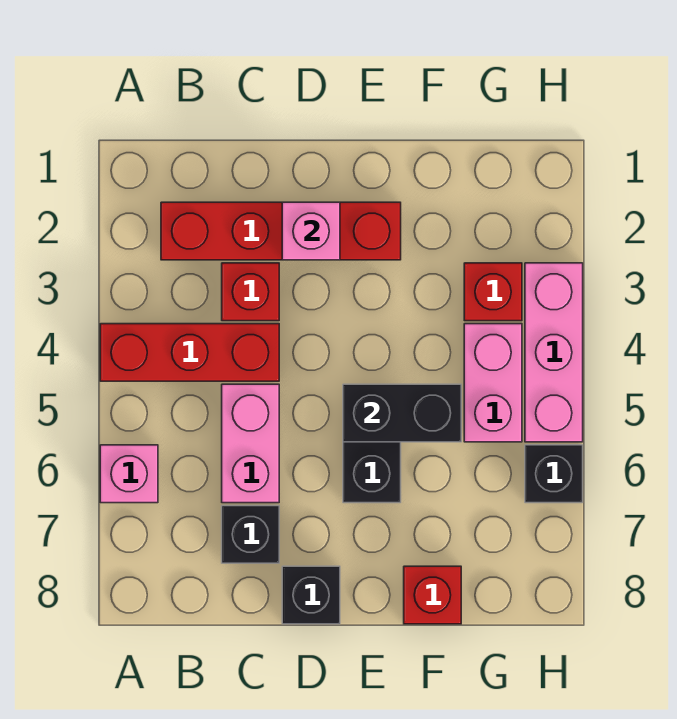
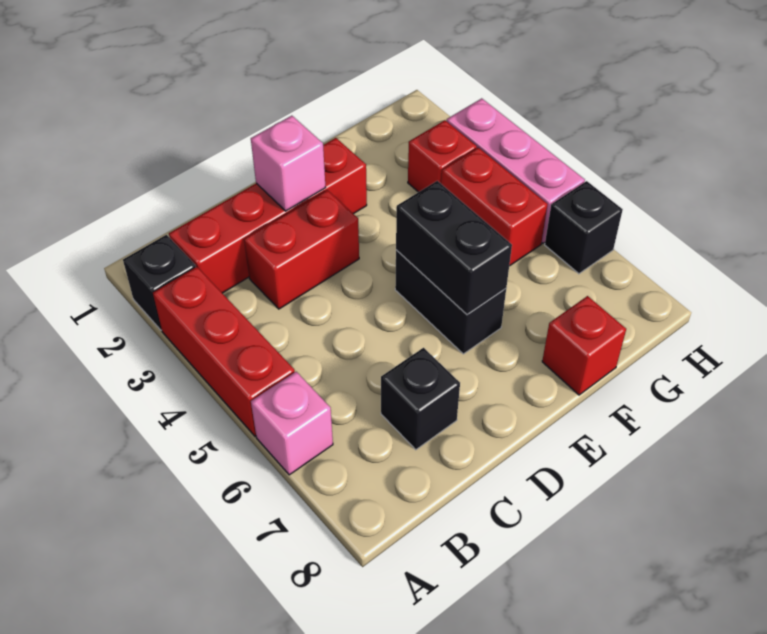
red 1x3 brick [100,324,279,381] -> red 1x3 brick turned to [153,267,295,436]
red 1x1 brick [222,263,279,321] -> red 1x2 brick [244,190,359,309]
pink 1x2 brick [222,384,279,503] -> none
black 1x1 brick [282,566,340,624] -> black 1x1 brick moved to [123,235,196,330]
black 1x2 brick [343,384,461,442] -> black 1x2 brick turned to [396,181,512,314]
pink 1x2 brick [464,324,522,442] -> red 1x2 brick [441,148,548,266]

